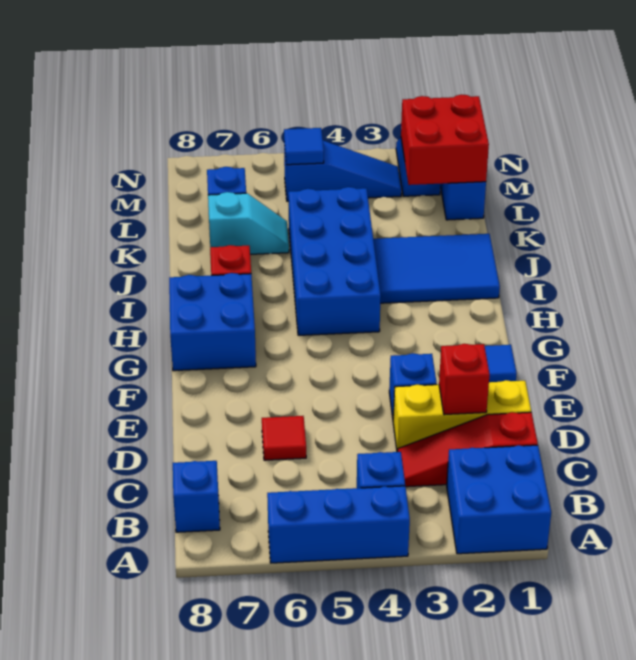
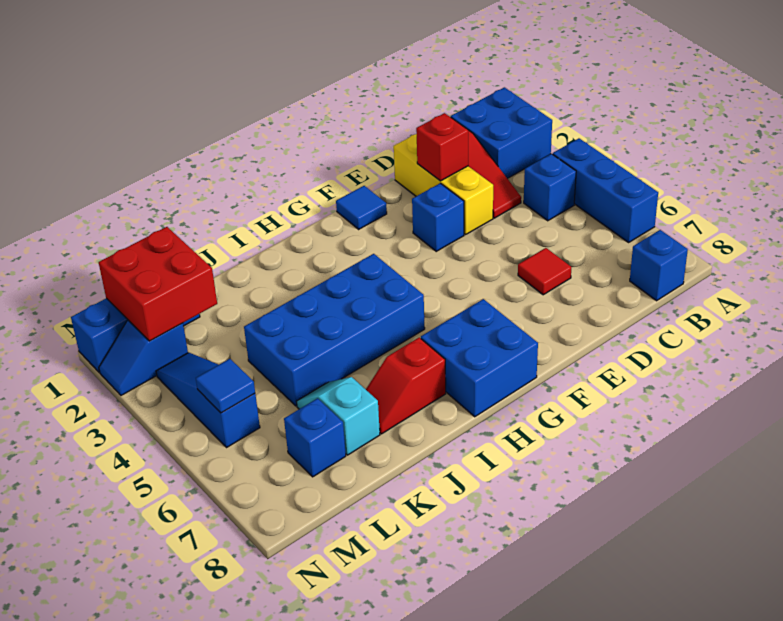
blue 2x3 tile [373,234,500,303] -> none

